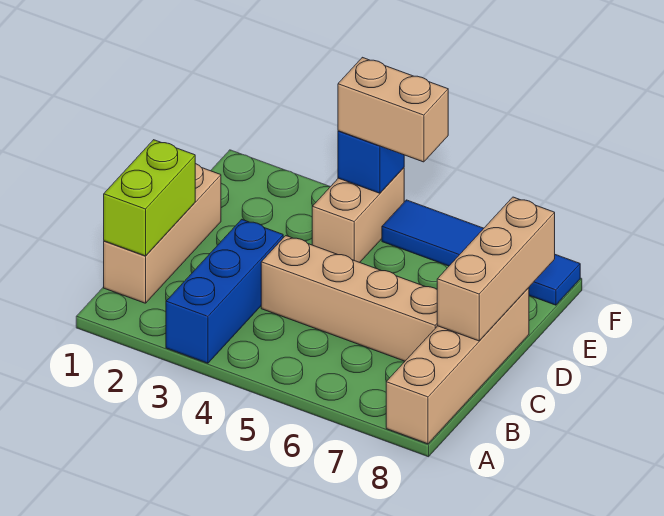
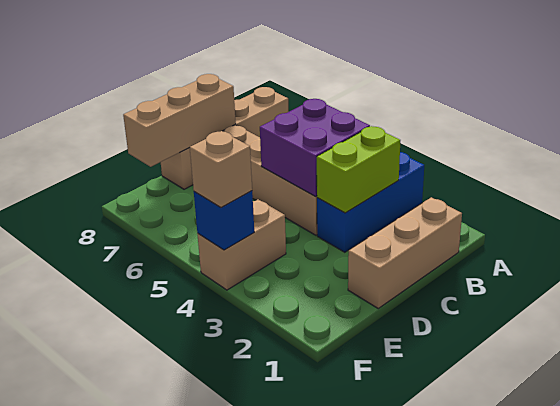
lime 1x2 brick [104,140,195,256] -> lime 1x2 brick moved to [317,126,400,213]
none -> purple 2x2 brick [260,99,370,197]
tan 1x2 brick [338,57,448,162] -> tan 1x1 brick [190,131,252,208]
blue 1x4 tile [382,200,580,305] -> none

